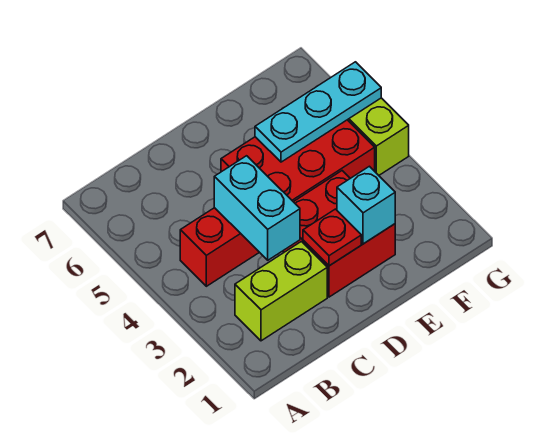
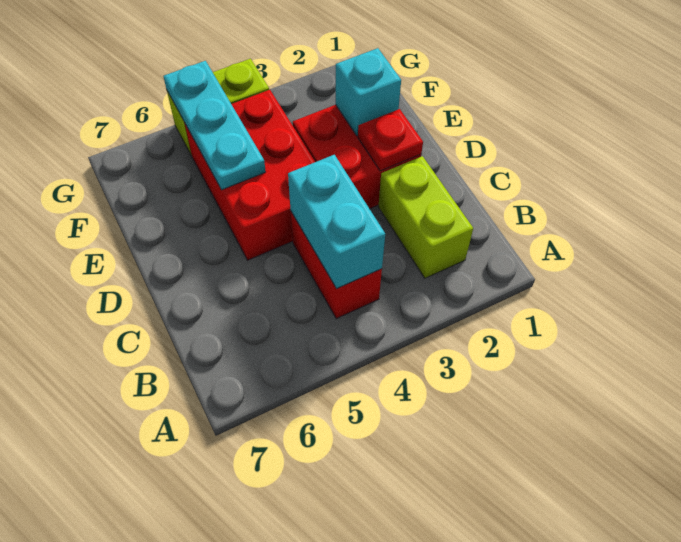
cyan 1x2 brick [214,156,300,260] -> cyan 1x2 brick turned to [288,155,385,289]

